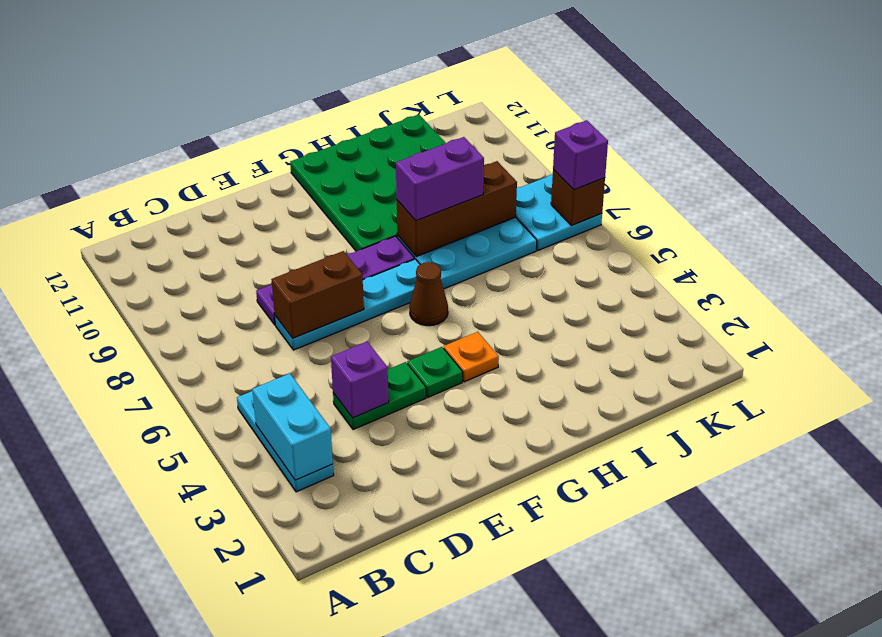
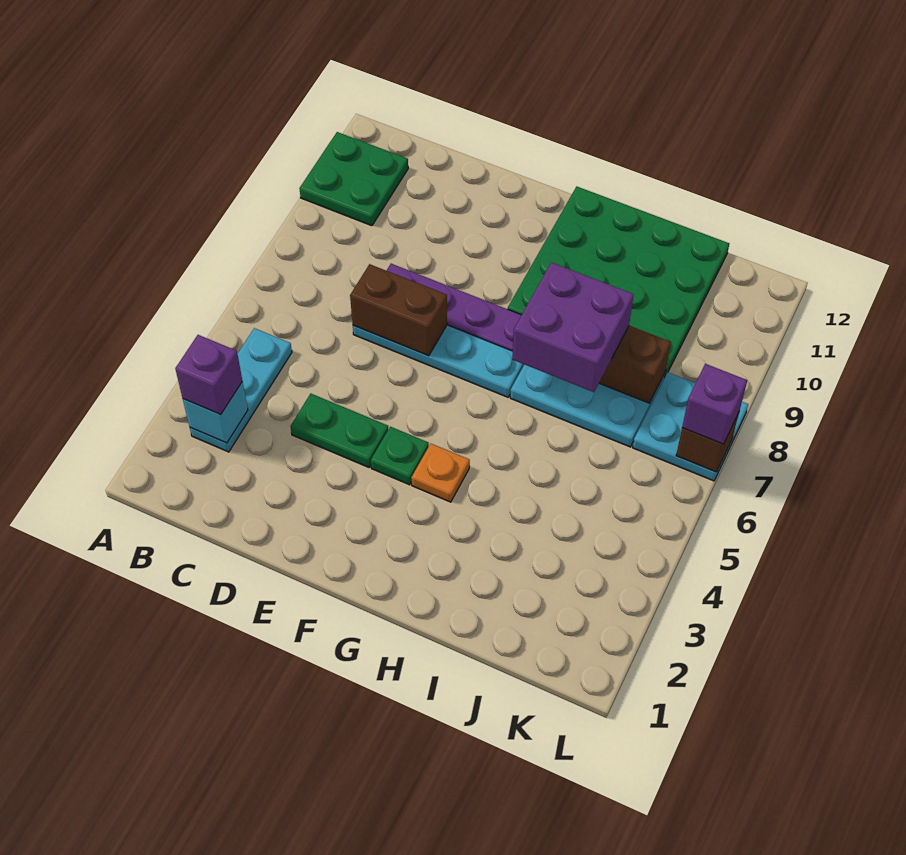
none -> green 2x2 plate [299,132,408,226]
cyan 1x2 brick [252,373,333,480] -> cyan 1x1 brick [183,382,248,443]
purple 1x1 brick [331,342,389,418] -> purple 1x1 brick moved to [175,335,242,414]
brown 1x1 cone [410,262,448,326] -> none
purple 1x2 brick [396,137,484,221] -> purple 2x2 brick [512,263,634,392]

